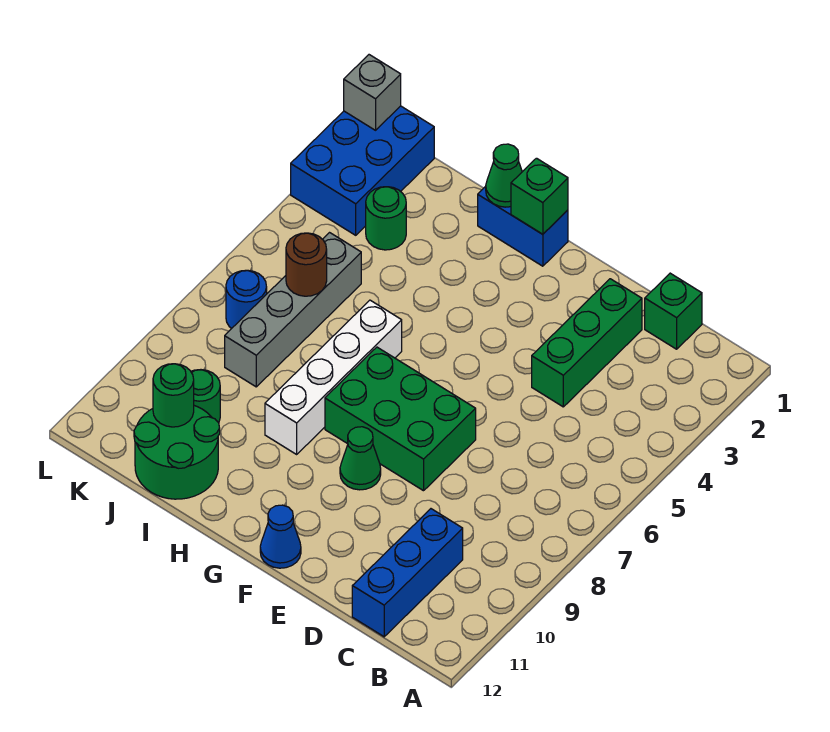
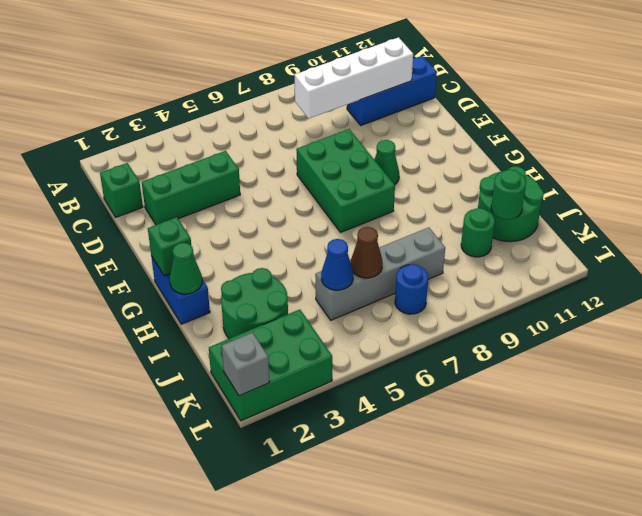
blue 1x1 cone [260,505,301,568] -> blue 1x1 cone moved to [321,239,353,290]
white 1x4 brick [265,300,402,454] -> white 1x4 brick moved to [294,37,413,119]
green 1x1 round brick [366,187,406,250] -> green 2x2 round brick [221,268,288,339]
brown 1x1 round brick [286,233,327,296] -> brown 1x1 cone [351,227,383,278]
blue 2x3 brick [291,106,434,235] -> green 2x3 brick [209,309,332,421]

